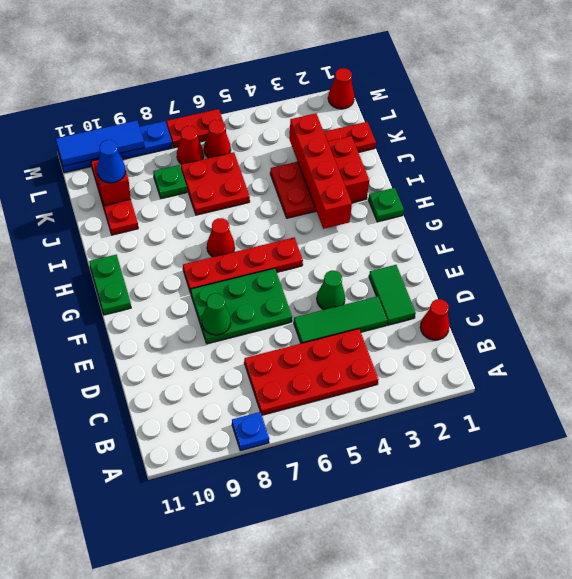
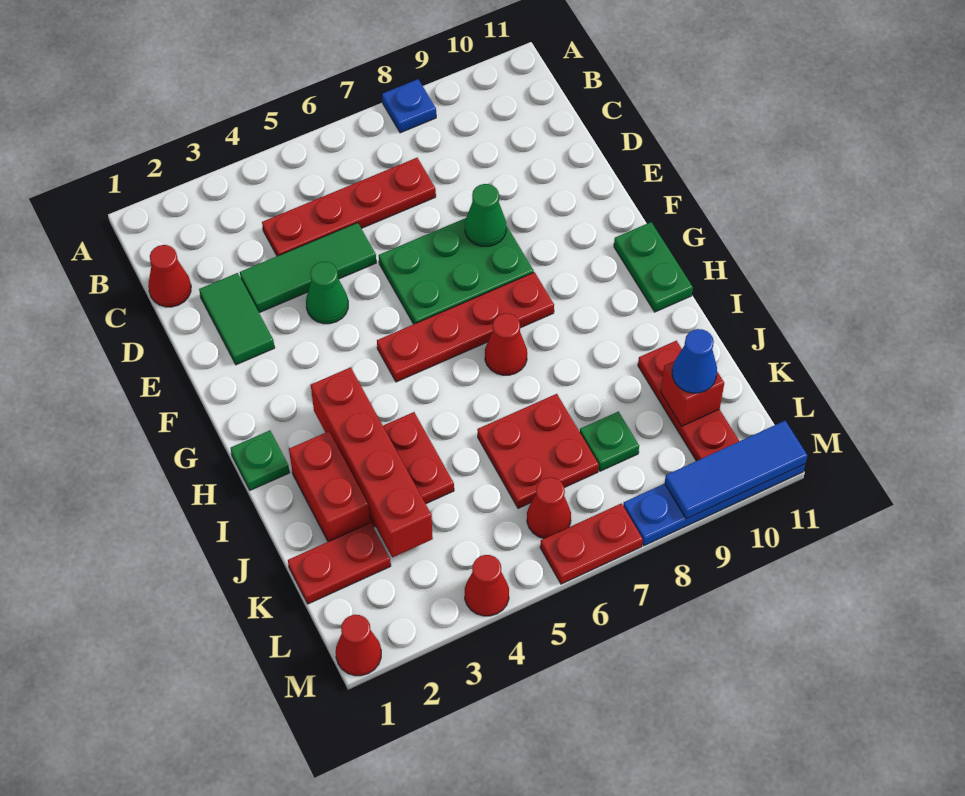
red 2x4 plate [244,329,378,415] -> red 1x4 plate [262,158,436,256]
red 1x1 cone [177,126,204,164] -> red 1x1 cone moved to [465,555,509,616]

